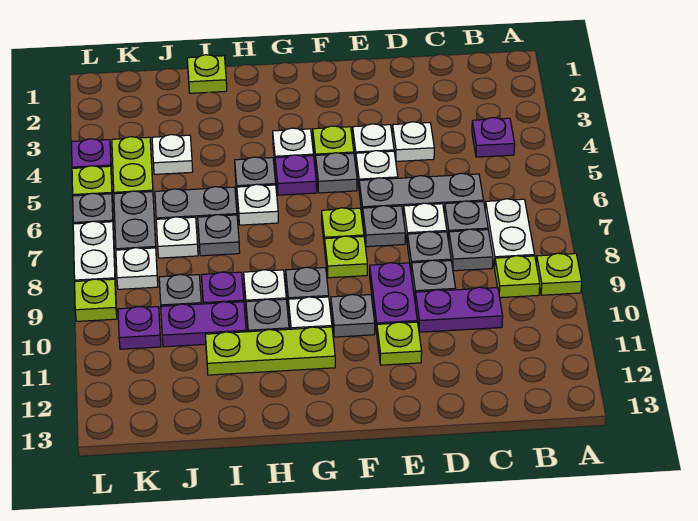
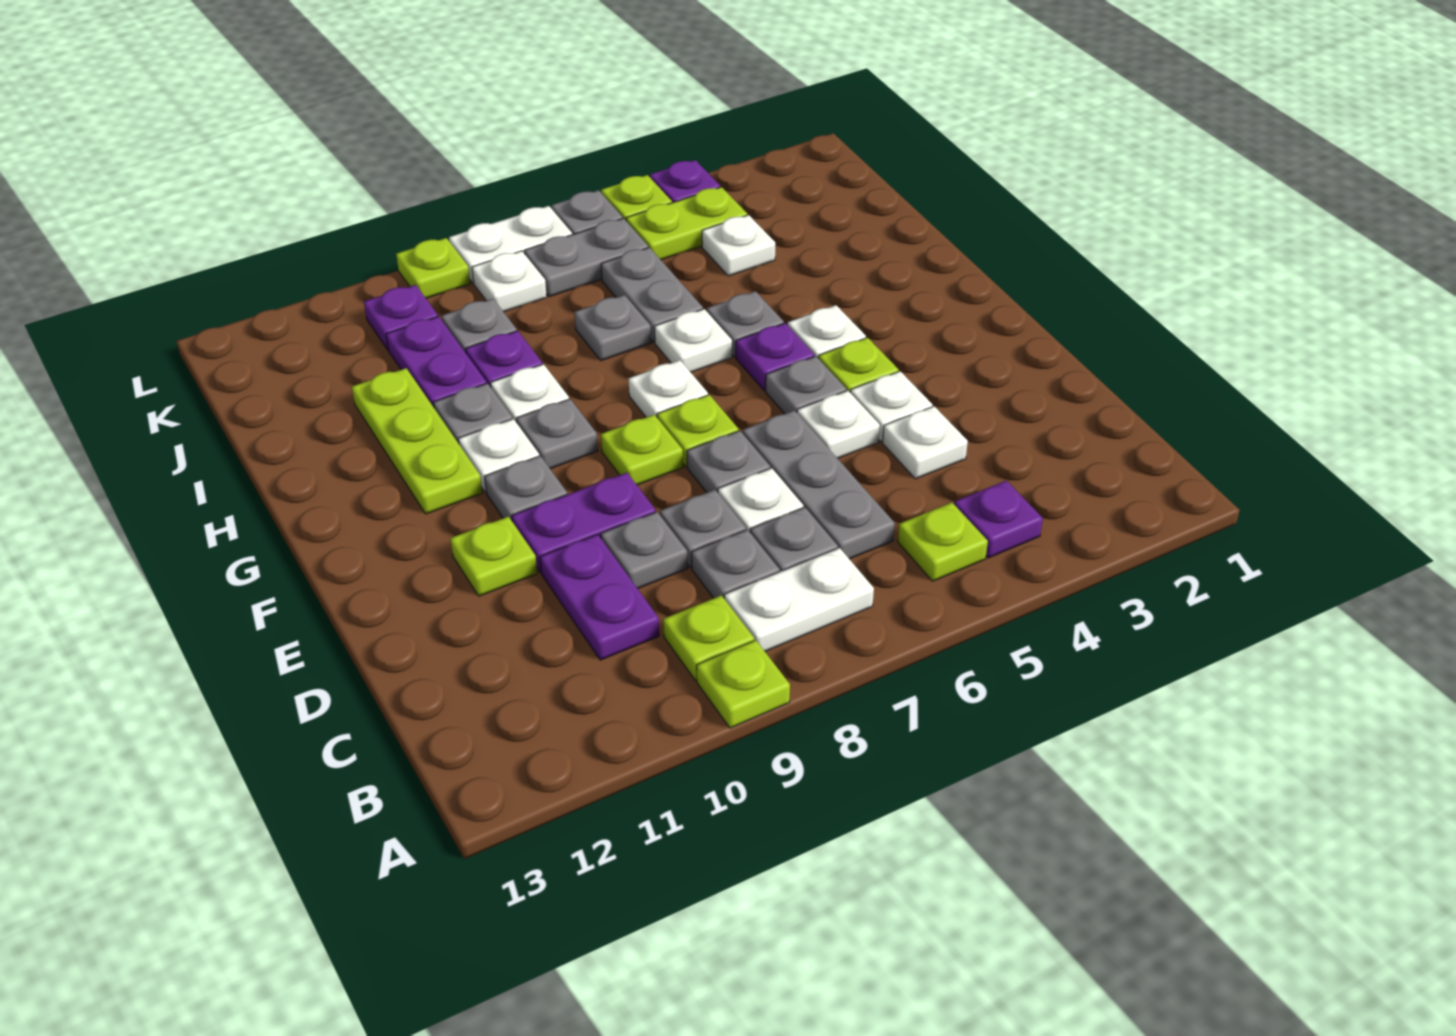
lime 1x1 plate [187,55,227,93] -> lime 1x1 plate moved to [898,503,988,581]
white 1x1 plate [156,217,198,258] -> white 1x1 plate moved to [628,360,708,417]

